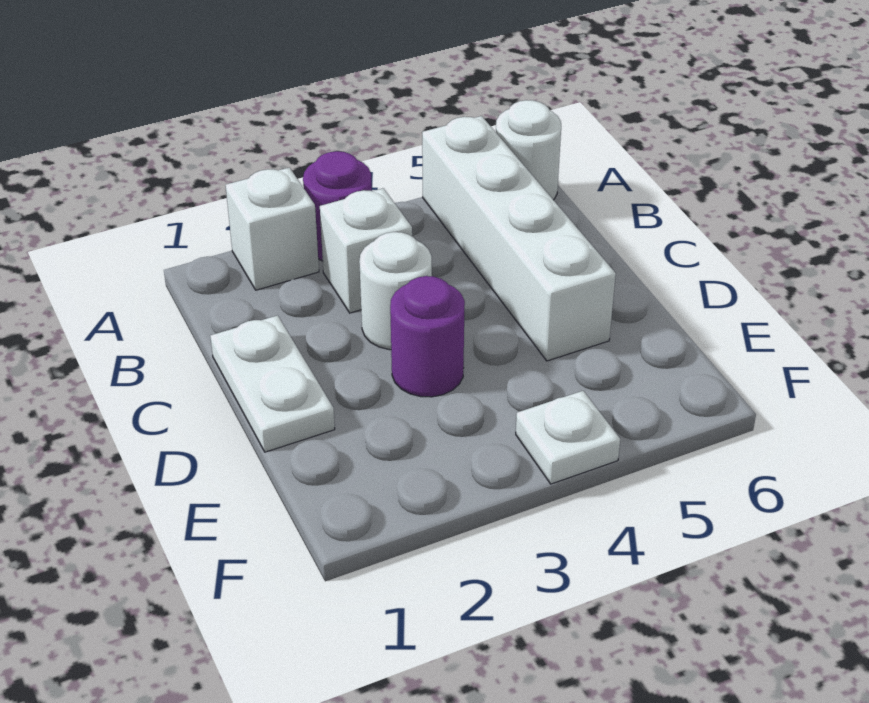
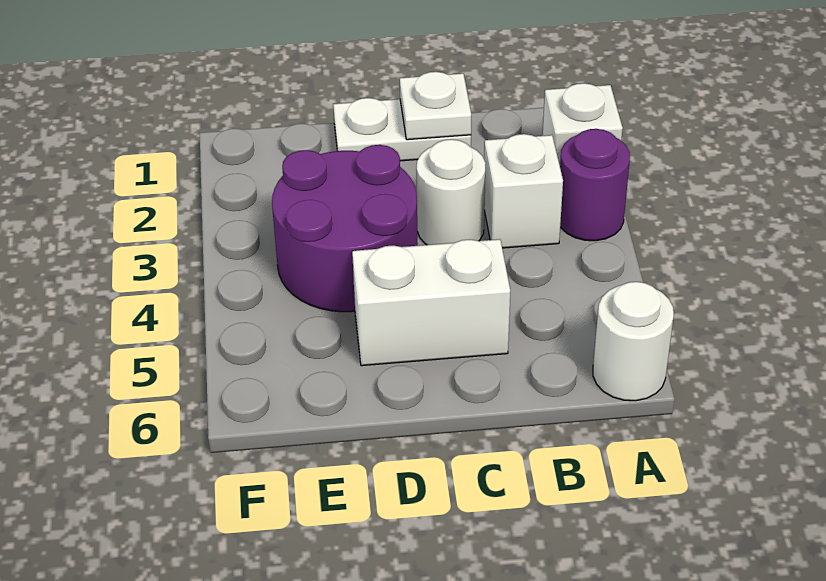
white 1x4 brick [422,116,616,361] -> white 1x2 brick [352,239,510,366]
purple 1x1 round brick [390,276,465,397] -> purple 2x2 round brick [272,145,418,312]
white 1x1 plate [516,391,620,484] -> white 1x1 plate moved to [400,72,471,140]

